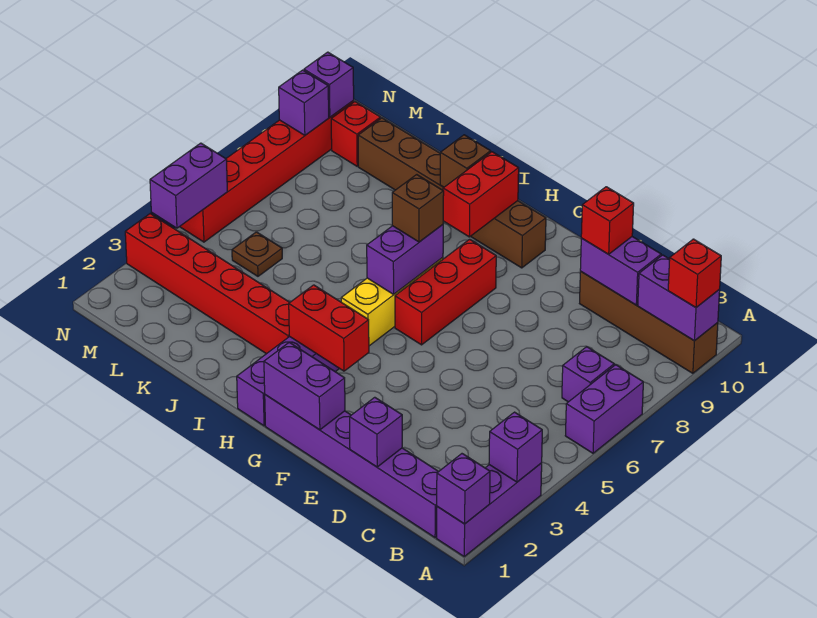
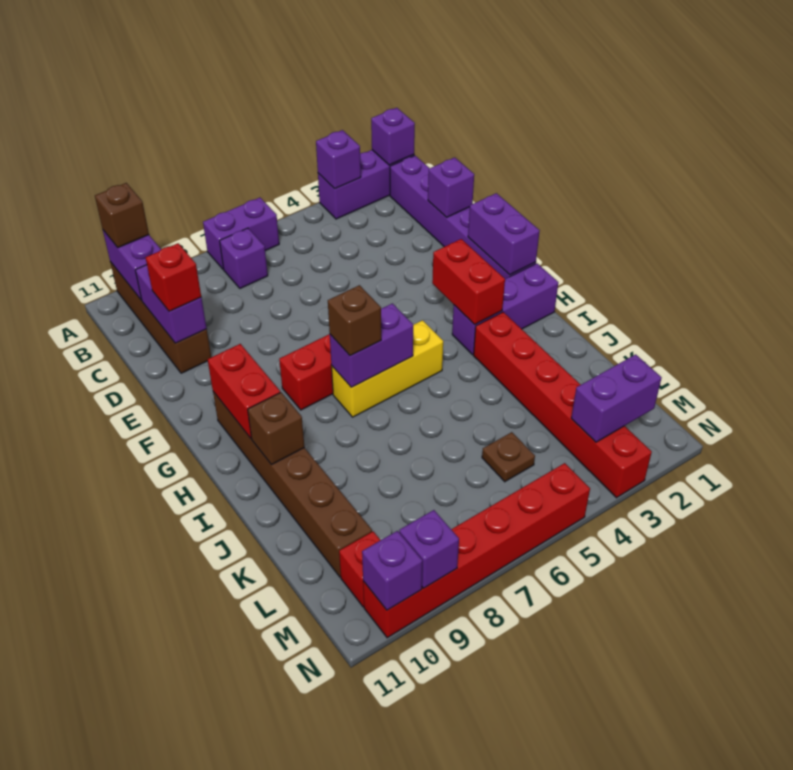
red 1x1 brick [668,239,721,307] -> brown 1x1 brick [95,183,149,248]
red 1x2 brick [443,152,519,237] -> red 1x2 brick turned to [208,344,280,438]
purple 1x2 brick [150,143,227,228] -> purple 1x2 brick moved to [571,354,662,442]

